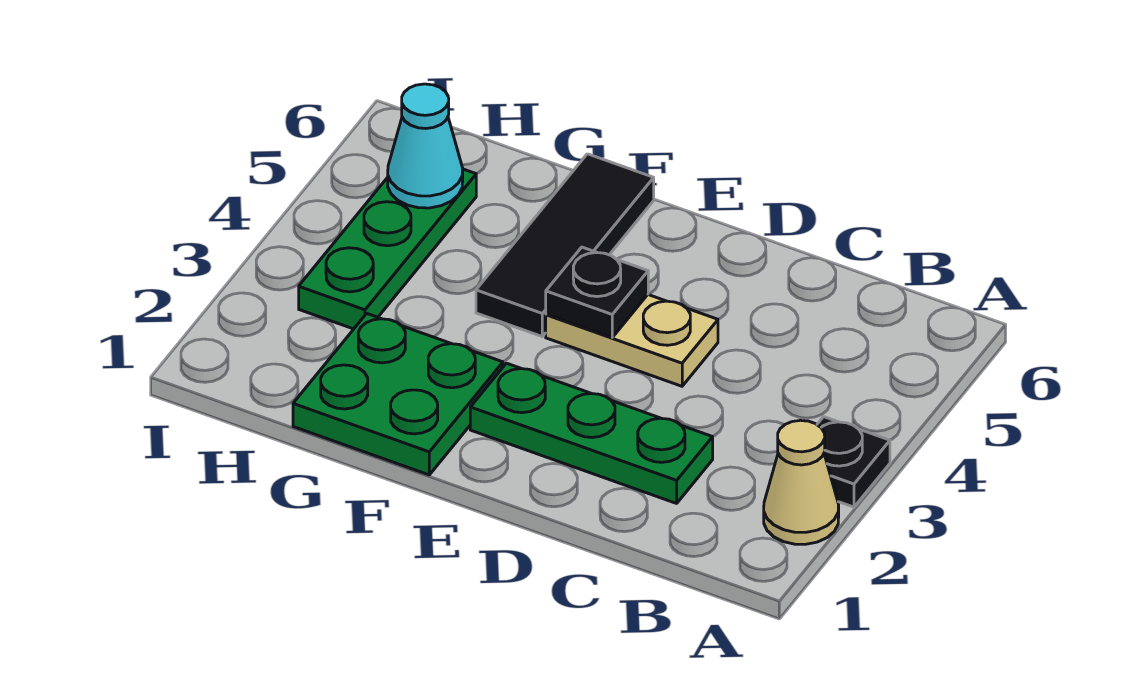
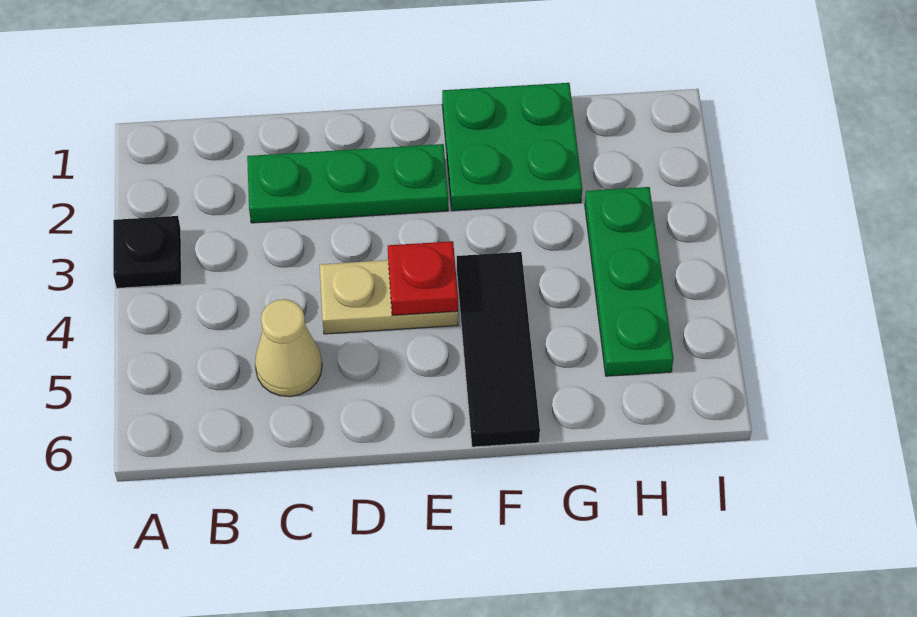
tan 1x1 cone [764,420,839,544] -> tan 1x1 cone moved to [255,299,322,397]
black 1x1 plate [546,247,648,337] -> red 1x1 plate [388,241,458,316]
cyan 1x1 cone [388,84,463,208] -> none

